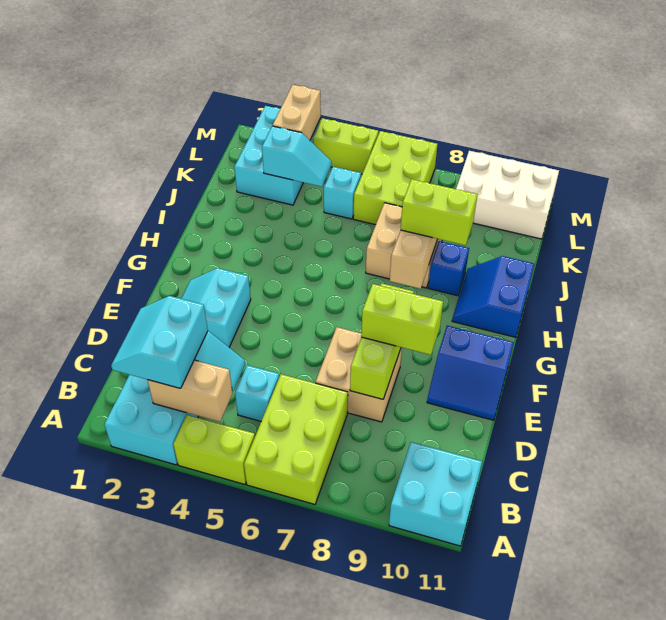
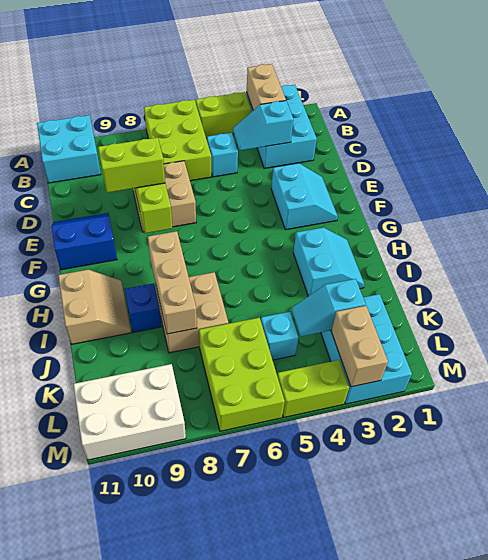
cyan 2x2 slope [111,296,208,388] -> cyan 2x2 slope moved to [293,227,365,296]
tan 1x2 brick [147,360,233,422] -> tan 1x2 brick turned to [246,64,286,110]
blue 2x2 slope [452,256,534,337] -> tan 2x2 slope [58,270,131,344]
lime 1x2 brick [401,179,477,245] -> none

